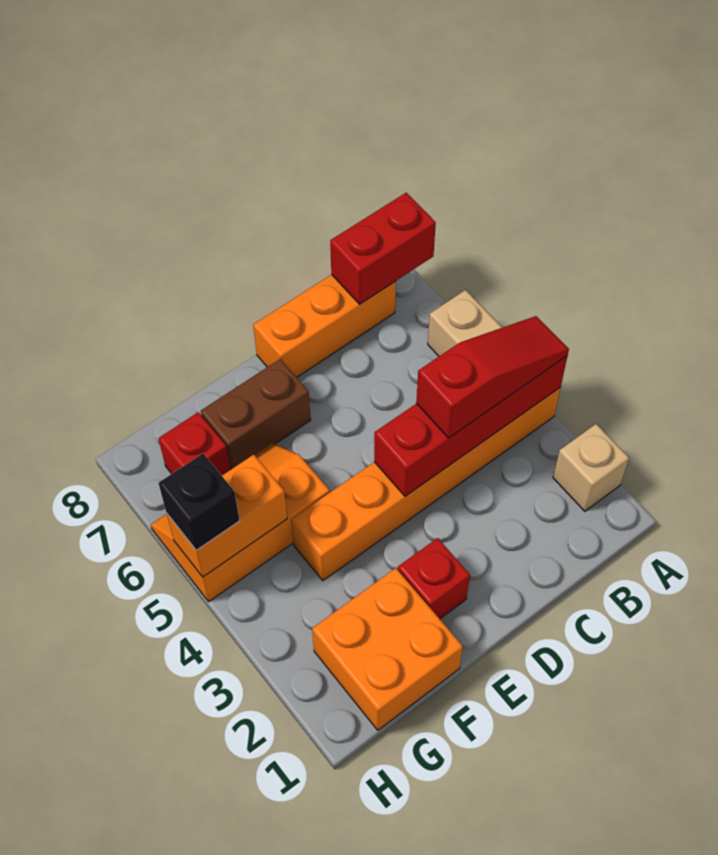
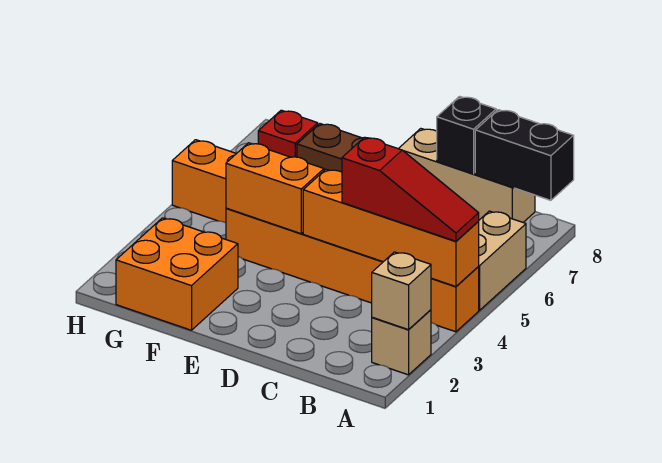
none -> tan 1x1 brick [372,252,431,330]
red 1x4 brick [374,356,567,496] -> orange 1x4 brick [303,169,479,287]
red 1x2 brick [330,193,436,304] -> black 1x2 brick [475,110,574,200]
orange 1x3 brick [253,275,396,377] -> tan 1x3 brick [398,129,535,222]
red 1x1 brick [398,538,470,619] -> none
orange 1x2 brick [167,455,287,577] -> orange 1x2 brick moved to [226,143,324,234]
black 1x1 brick [158,454,240,550] -> black 1x1 brick moved to [437,96,496,174]

